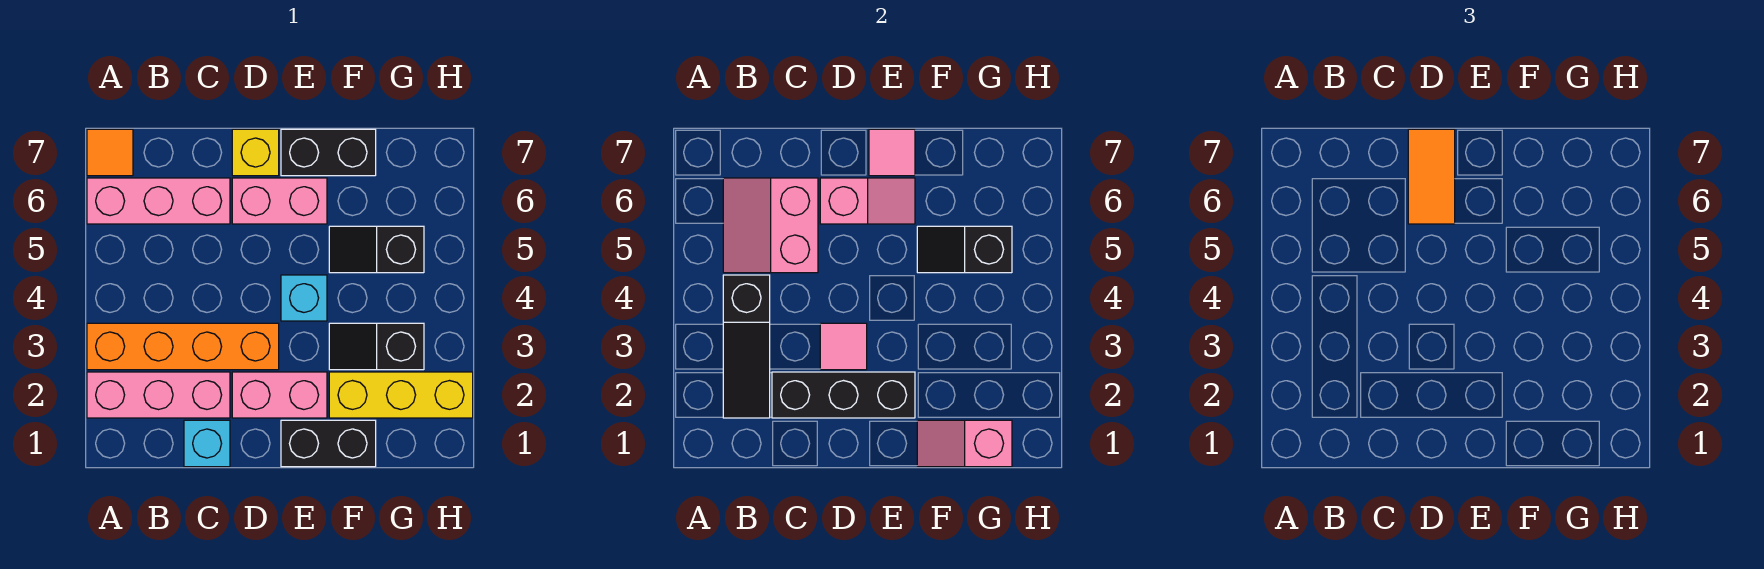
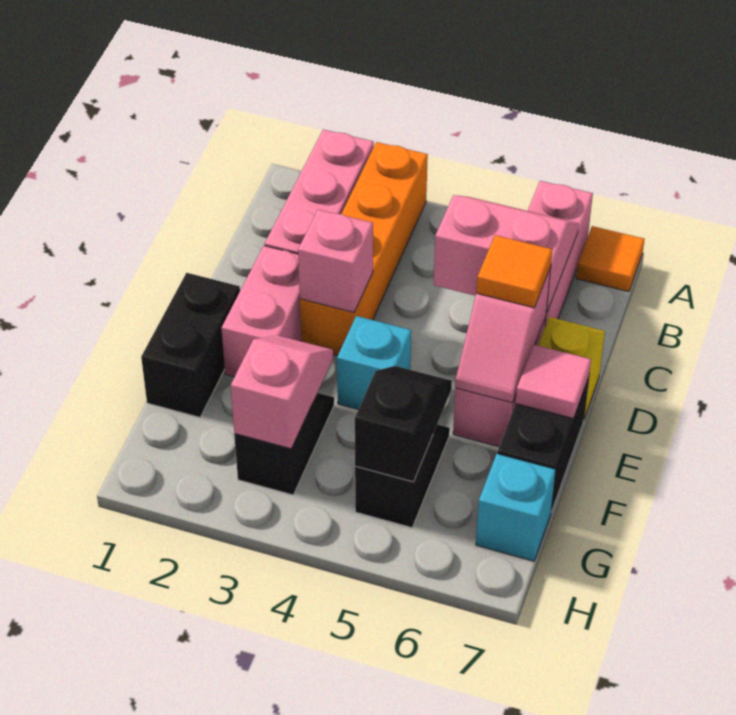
black 1x3 slope [723,275,770,418] -> none
cyan 1x1 brick [184,420,230,467] -> cyan 1x1 brick moved to [476,454,556,561]
black 1x3 brick [772,372,915,418] -> none
pink 1x1 tile [820,323,867,370] -> pink 1x1 brick [298,209,373,312]
orange 1x2 tile [1408,129,1455,224] -> orange 1x1 tile [476,235,552,308]
pink 1x2 slope [917,420,1012,467] -> pink 1x2 slope moved to [231,335,333,449]
yellow 1x3 brick [329,372,473,418] -> none

